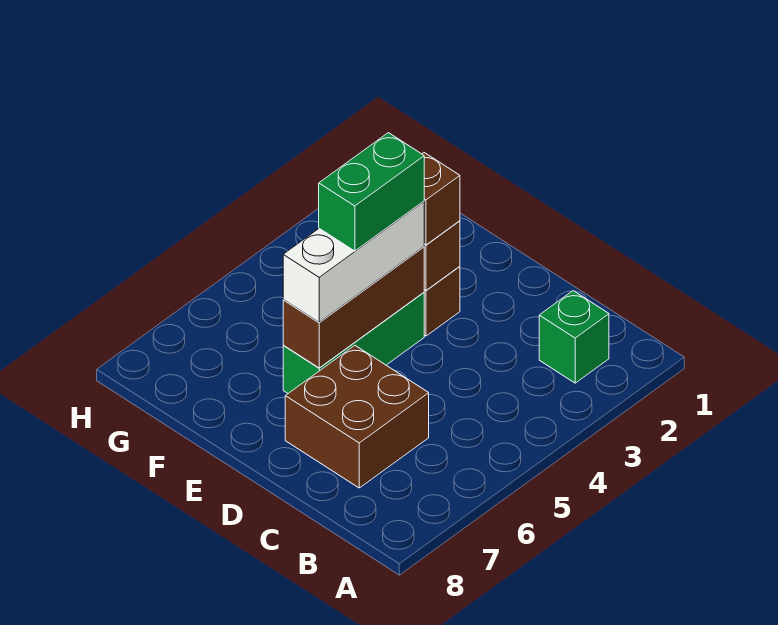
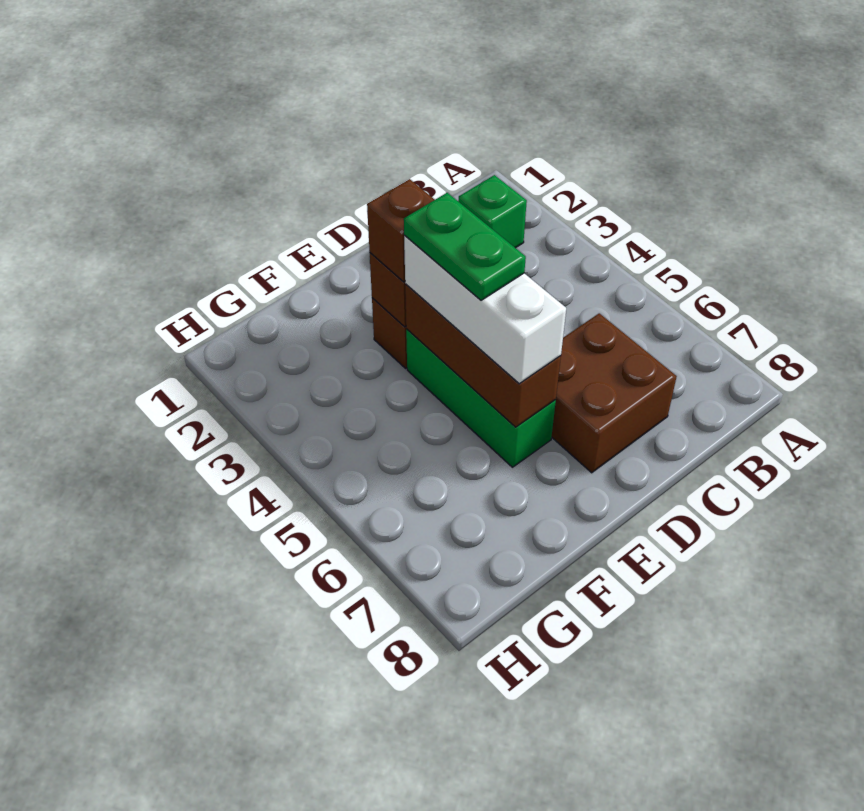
green 1x2 brick [319,133,424,251] -> green 1x2 plate [404,193,526,300]

